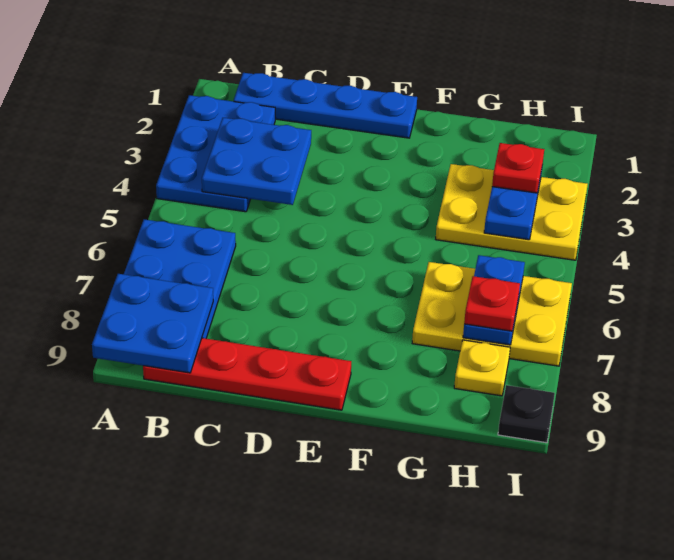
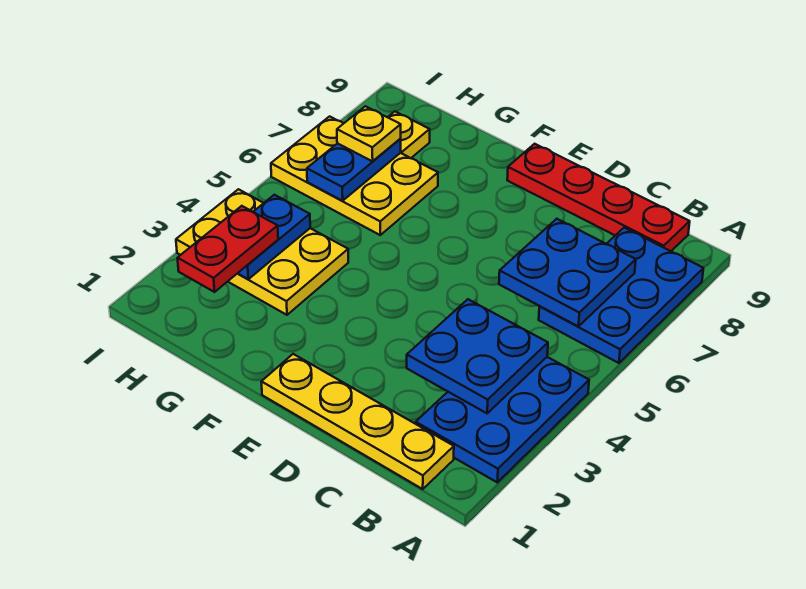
blue 2x2 plate [92,274,213,373] -> blue 2x2 plate moved to [499,219,636,326]
blue 1x4 plate [234,73,417,138] -> yellow 1x4 plate [261,354,454,489]
red 1x1 plate [492,143,544,193] -> red 1x2 plate [178,206,278,292]
red 1x1 plate [464,276,520,331] -> yellow 1x1 plate [337,106,401,161]
black 1x1 plate [498,385,555,443] -> none

